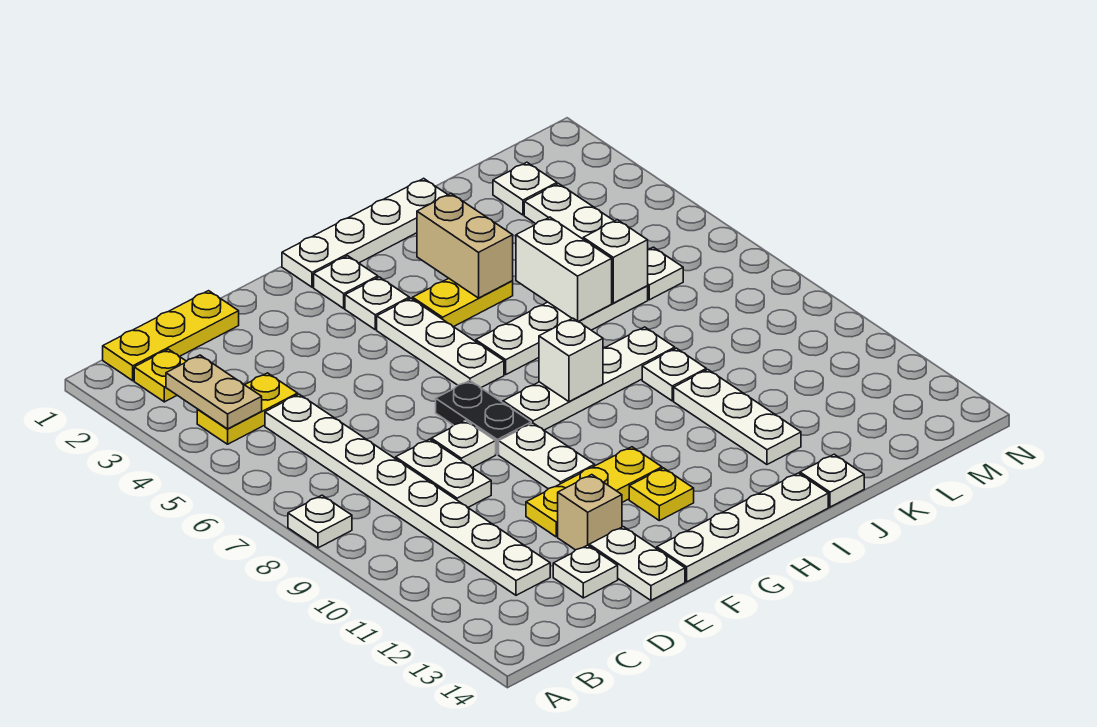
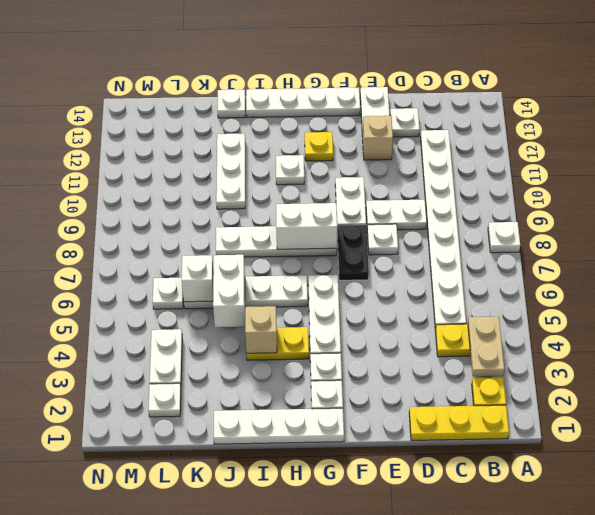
white 1x2 plate [396,439,491,507] -> white 1x2 plate turned to [366,200,427,230]
yellow 1x3 plate [526,447,662,537] -> none
white 1x1 brick [539,318,603,402] -> white 1x2 brick [276,203,337,249]
tan 1x2 brick [417,194,513,298] -> tan 1x1 brick [245,306,277,353]
white 1x1 plate [642,348,706,401] -> white 1x1 plate moved to [276,155,304,185]

